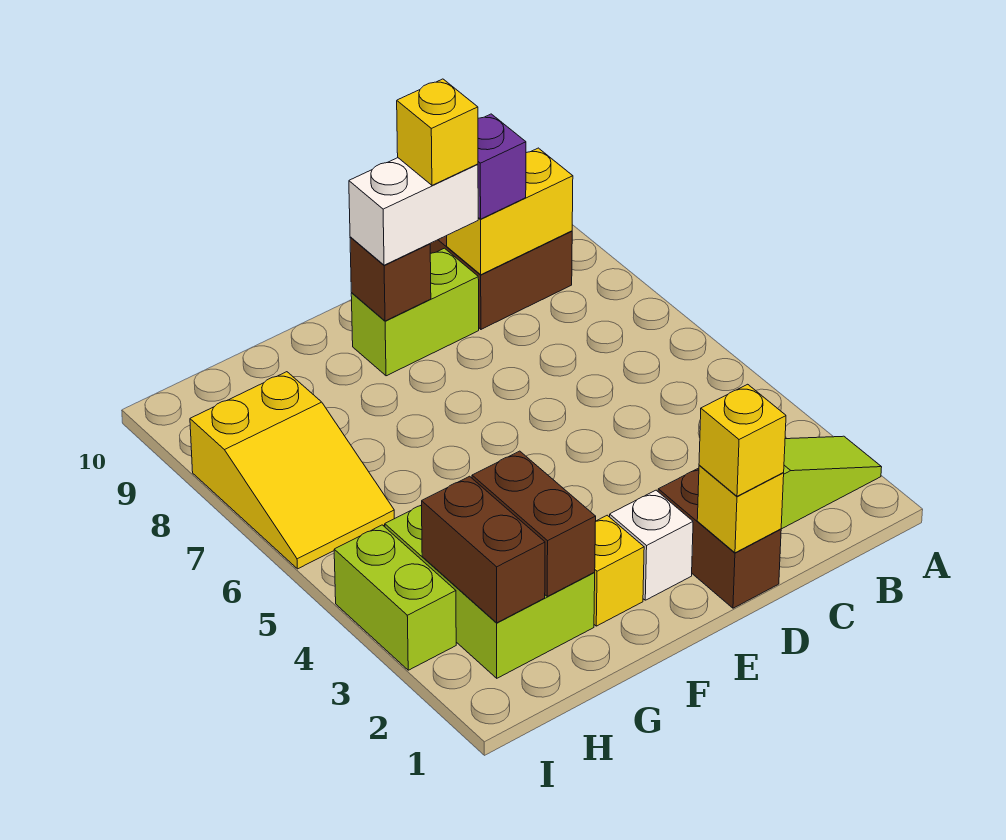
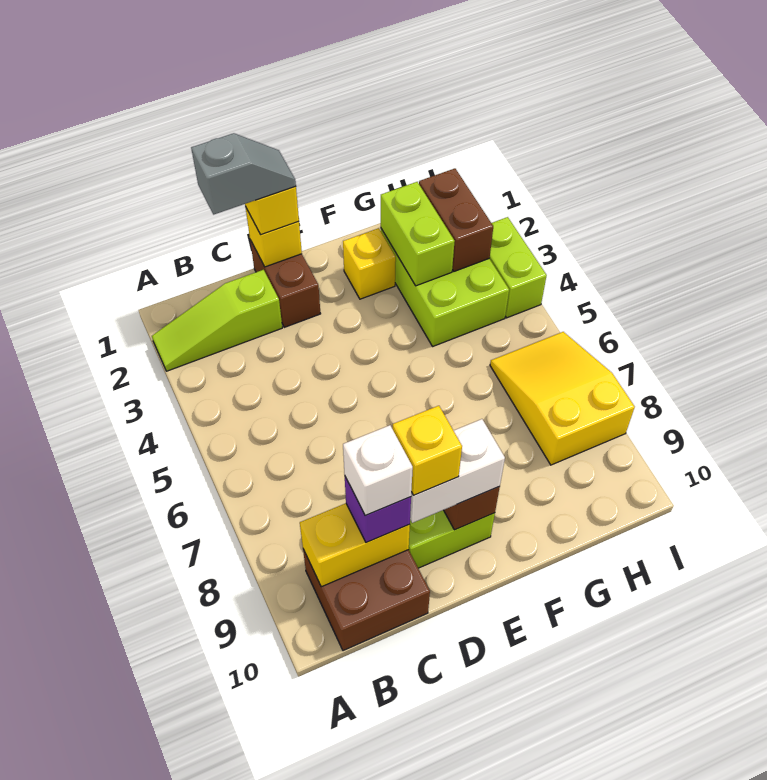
none -> grey 1x2 slope [191,133,296,215]
white 1x1 brick [610,490,693,600] -> white 1x1 brick moved to [343,425,413,515]
brown 1x2 brick [472,451,596,596] -> lime 1x2 brick [381,182,455,286]

